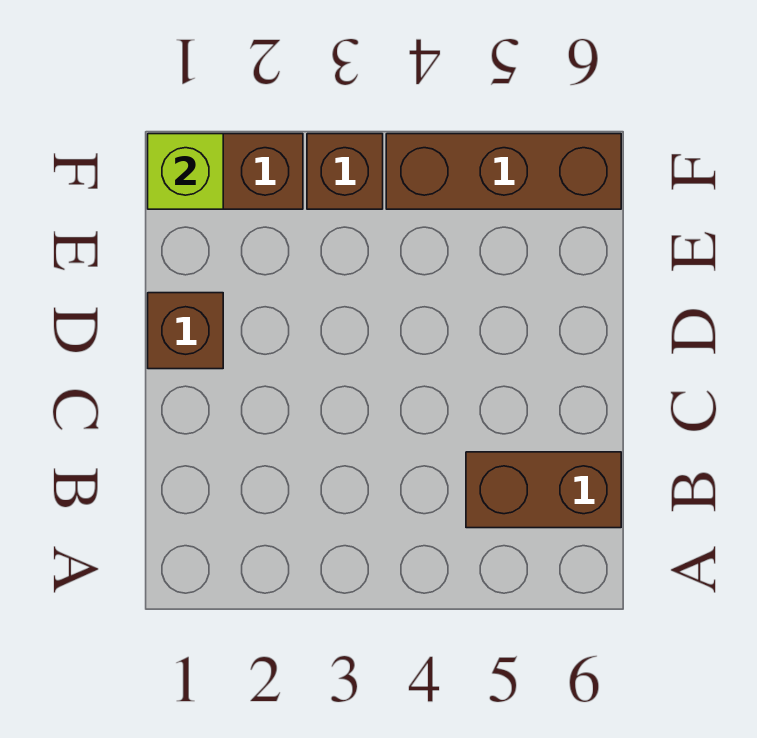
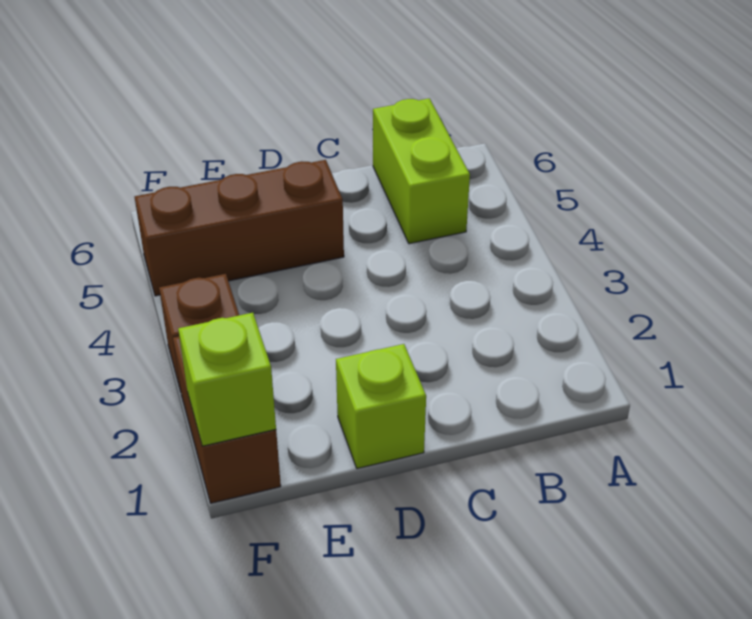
brown 1x2 brick [466,452,621,528] -> lime 1x2 brick [373,98,470,244]
brown 1x1 brick [148,293,223,369] -> lime 1x1 brick [336,344,426,469]
brown 1x3 brick [386,134,621,209] -> brown 1x3 brick turned to [135,160,344,296]

